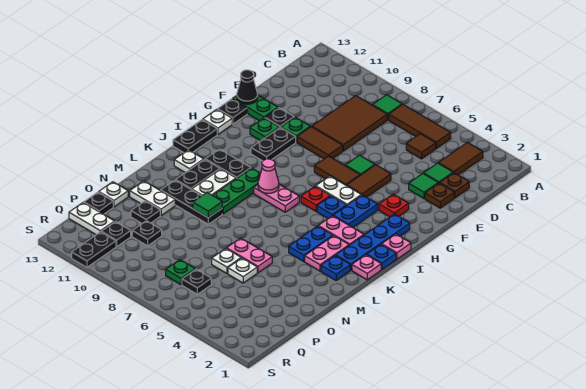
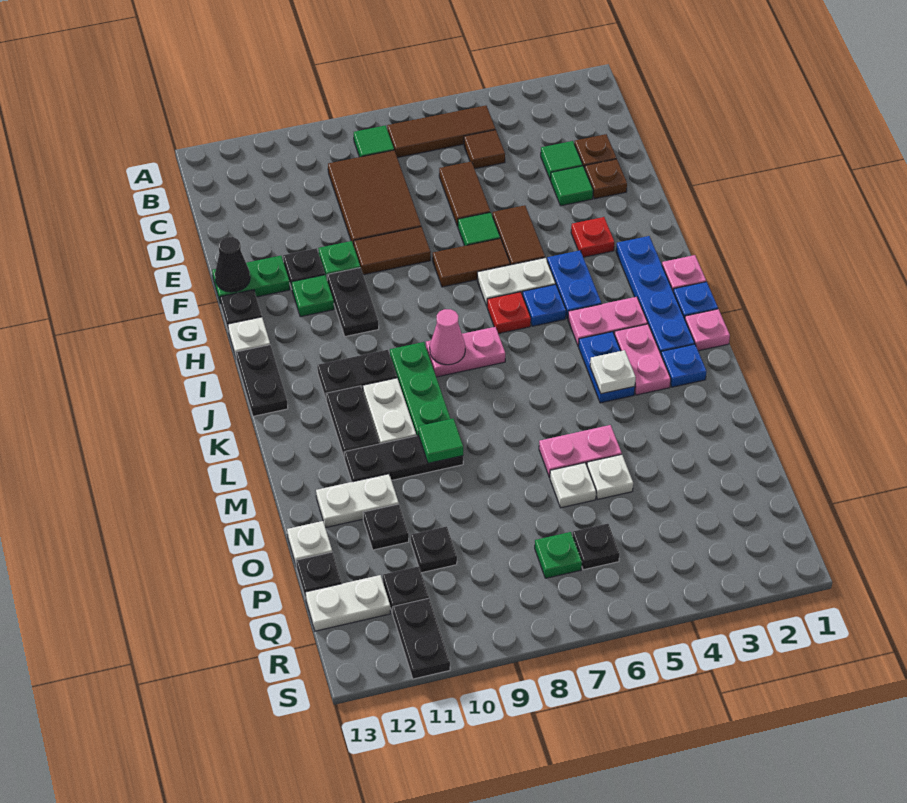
brown 1x2 tile [439,143,483,175] -> brown 1x2 tile moved to [439,162,490,226]
white 1x1 plate [174,150,204,173] -> white 1x1 plate moved to [590,350,636,394]

